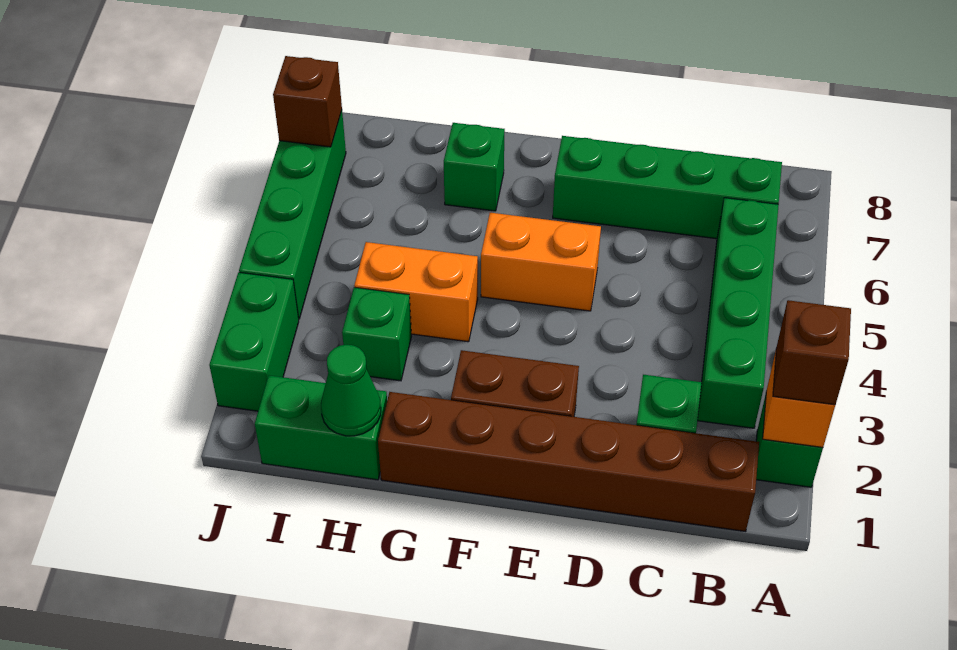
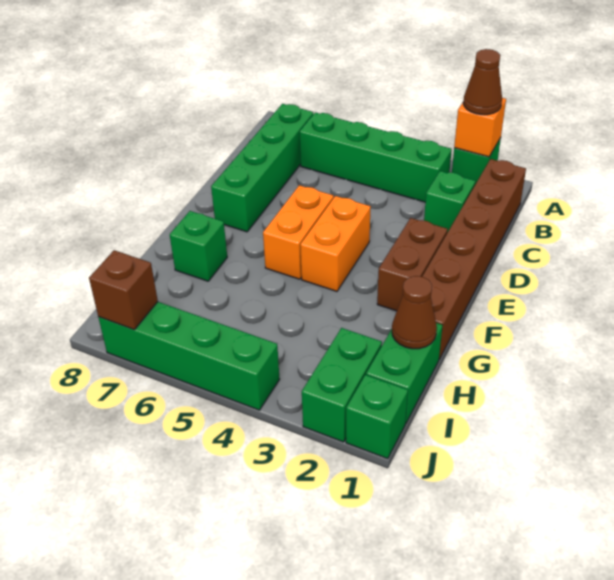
brown 1x1 brick [773,300,851,405] -> brown 1x1 cone [463,49,502,115]
orange 1x2 brick [354,242,478,342] -> orange 1x2 brick moved to [300,196,371,291]
green 1x1 cone [321,345,381,436] -> brown 1x1 cone [392,276,437,349]
green 1x1 brick [342,287,411,381] -> green 1x1 brick moved to [346,375,408,459]
green 1x2 brick [209,272,299,411] -> green 1x2 brick turned to [302,328,382,442]

